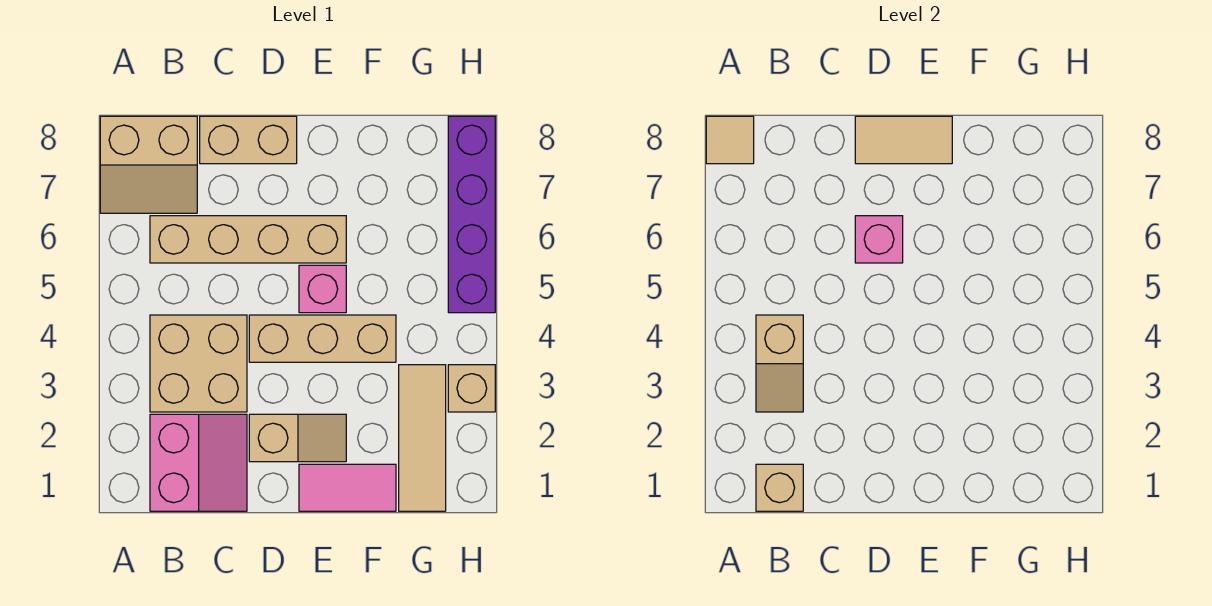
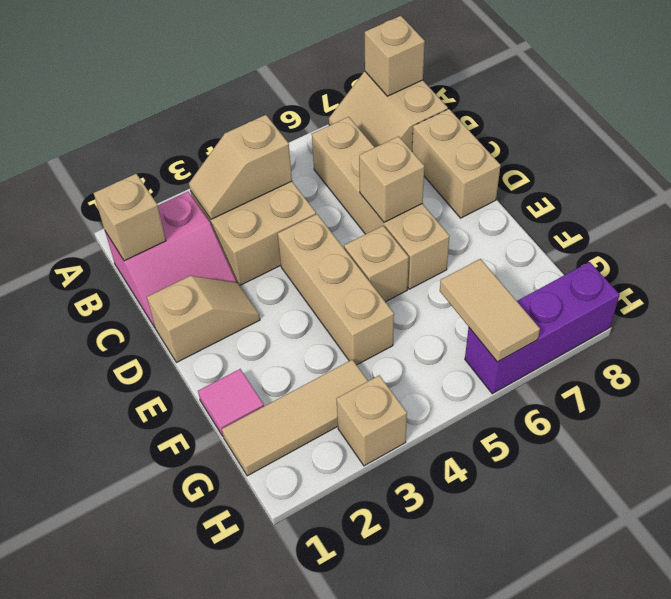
tan 1x1 tile [706,116,754,164] -> tan 1x1 brick [365,16,425,96]
tan 1x2 slope [249,414,346,462] -> tan 1x2 slope turned to [147,276,260,363]
pink 1x1 brick [855,216,903,263] -> tan 1x1 brick [359,136,424,222]
tan 1x2 tile [855,116,952,164] -> tan 1x2 tile moved to [440,259,540,362]
pink 1x2 tile [299,464,396,511] -> pink 1x1 tile [198,369,264,436]
pink 1x1 brick [299,265,346,313] -> tan 1x1 brick [344,226,409,302]
purple 1x4 brick [448,116,495,313] -> purple 1x3 brick [465,262,620,394]

